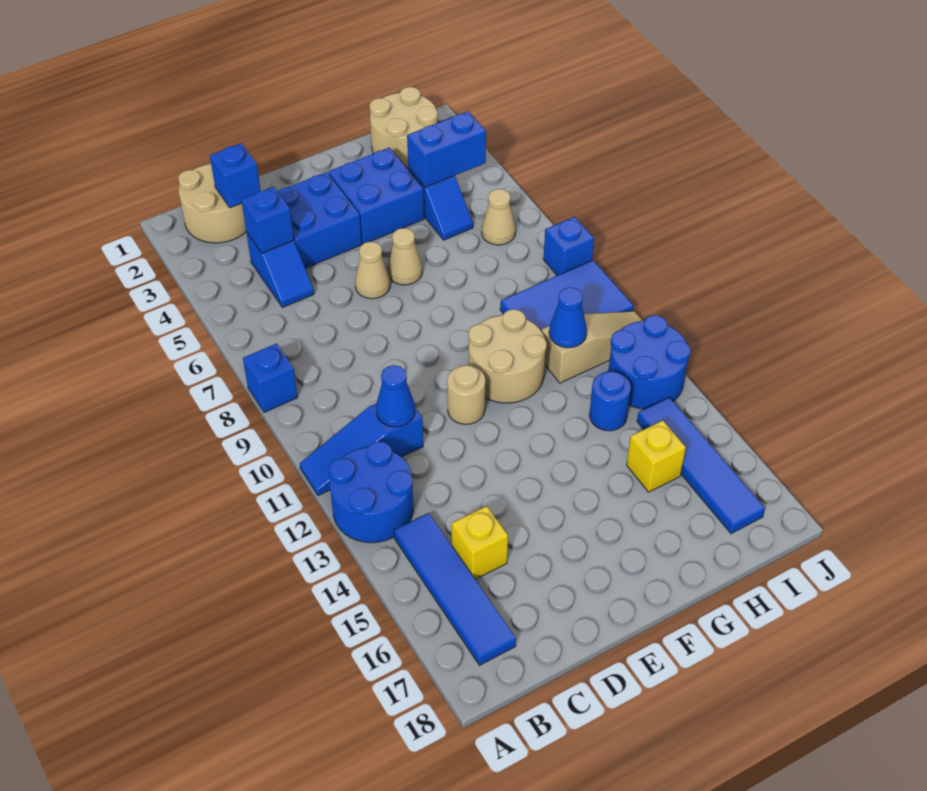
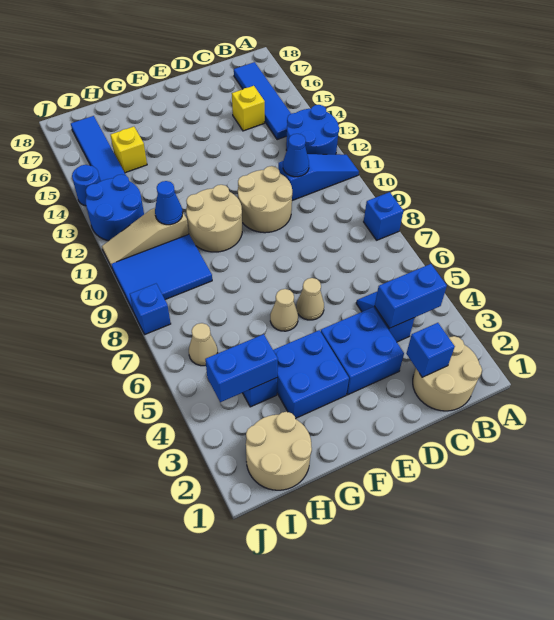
blue 1x1 brick [242,187,294,253] -> blue 1x2 brick [375,264,447,328]
tan 1x1 round brick [447,365,485,424] -> tan 2x2 round brick [238,166,292,233]
blue 1x1 round brick [589,372,631,431] -> blue 1x1 round brick moved to [72,165,100,206]

